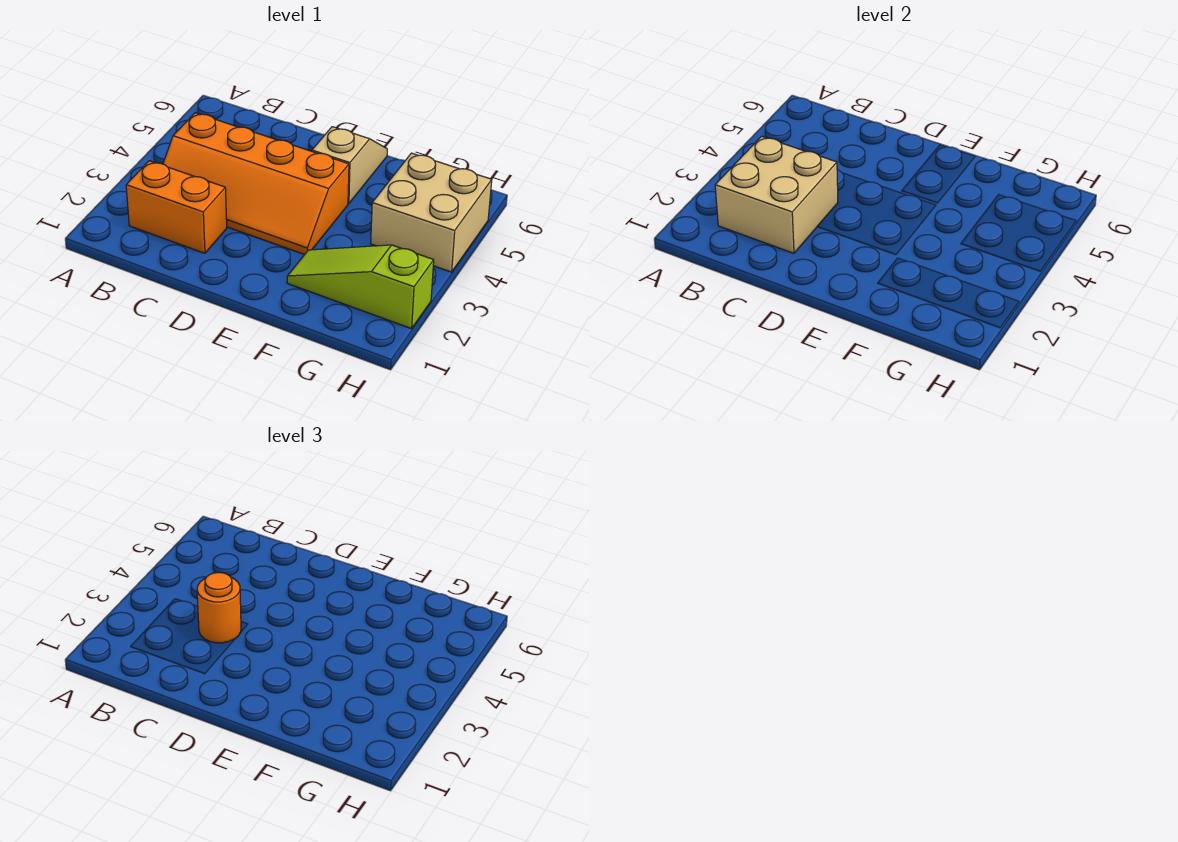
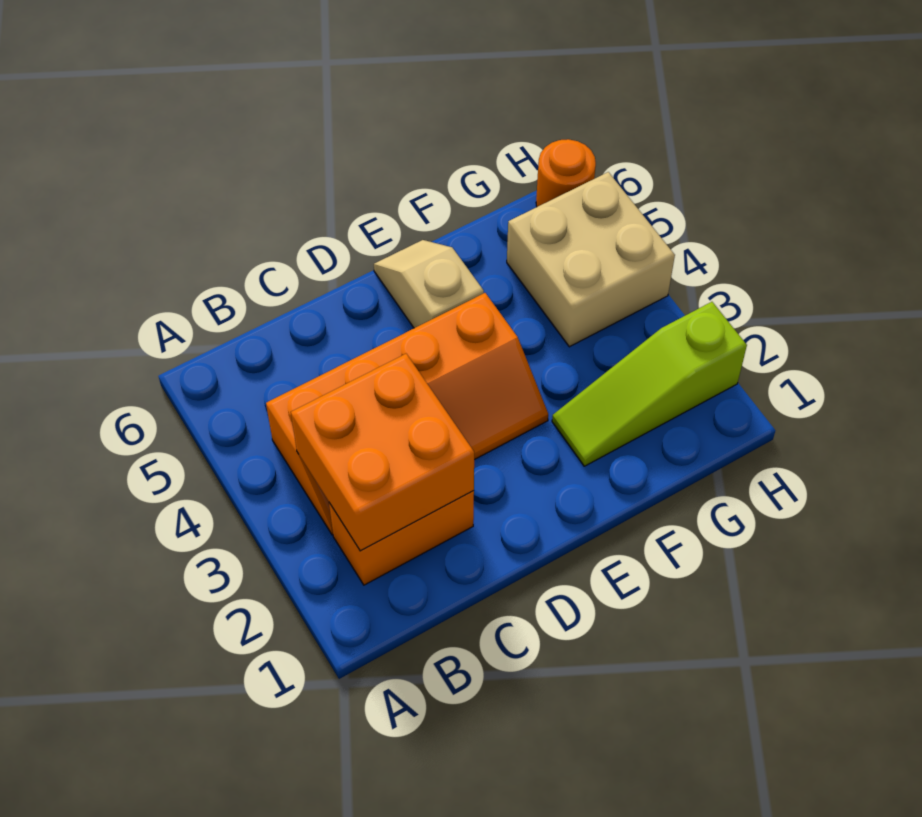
tan 2x2 brick [715,136,838,253] -> orange 2x2 brick [291,354,474,551]
orange 1x1 round brick [197,572,241,643] -> orange 1x1 round brick moved to [536,139,596,207]

